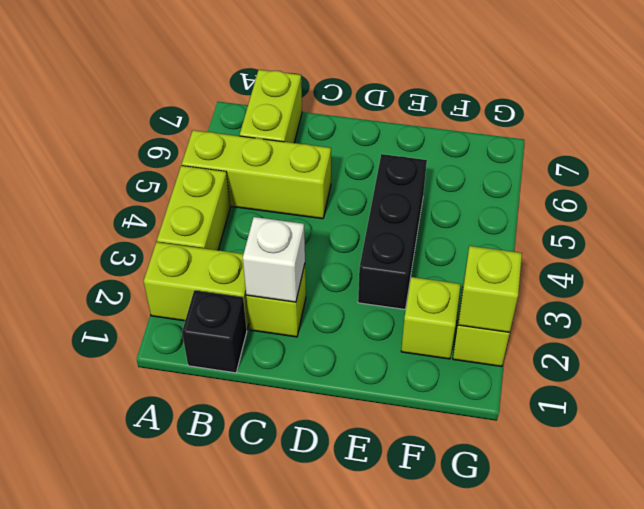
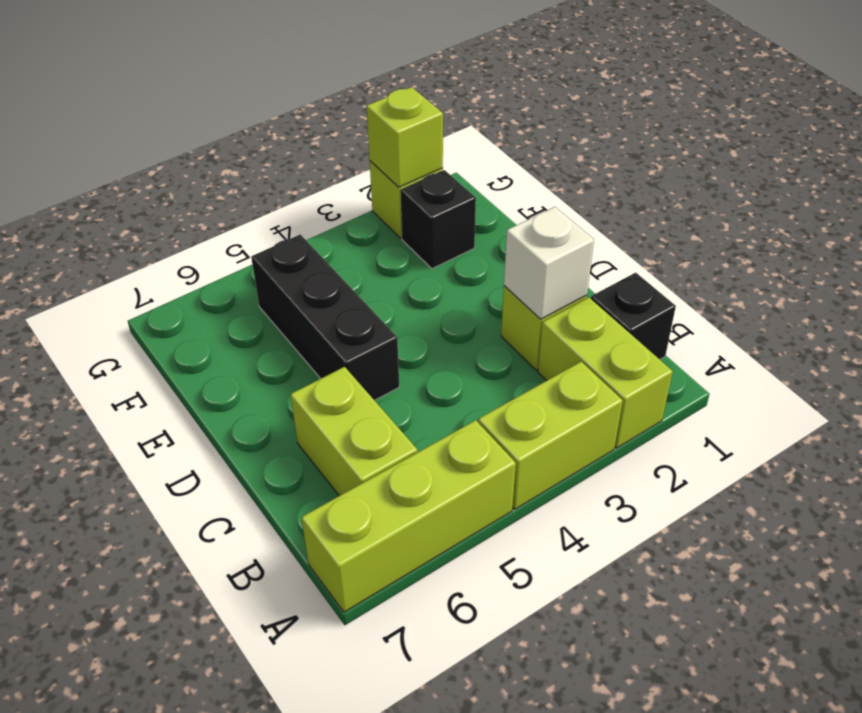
lime 1x3 brick [182,130,331,219] -> lime 1x3 brick turned to [301,420,516,612]
lime 1x2 brick [240,70,302,143] -> lime 1x2 brick turned to [291,367,417,496]
black 1x3 brick [358,154,427,309] -> black 1x3 brick turned to [251,234,399,400]
lime 1x1 brick [401,277,461,359] -> black 1x1 brick [400,170,476,269]

